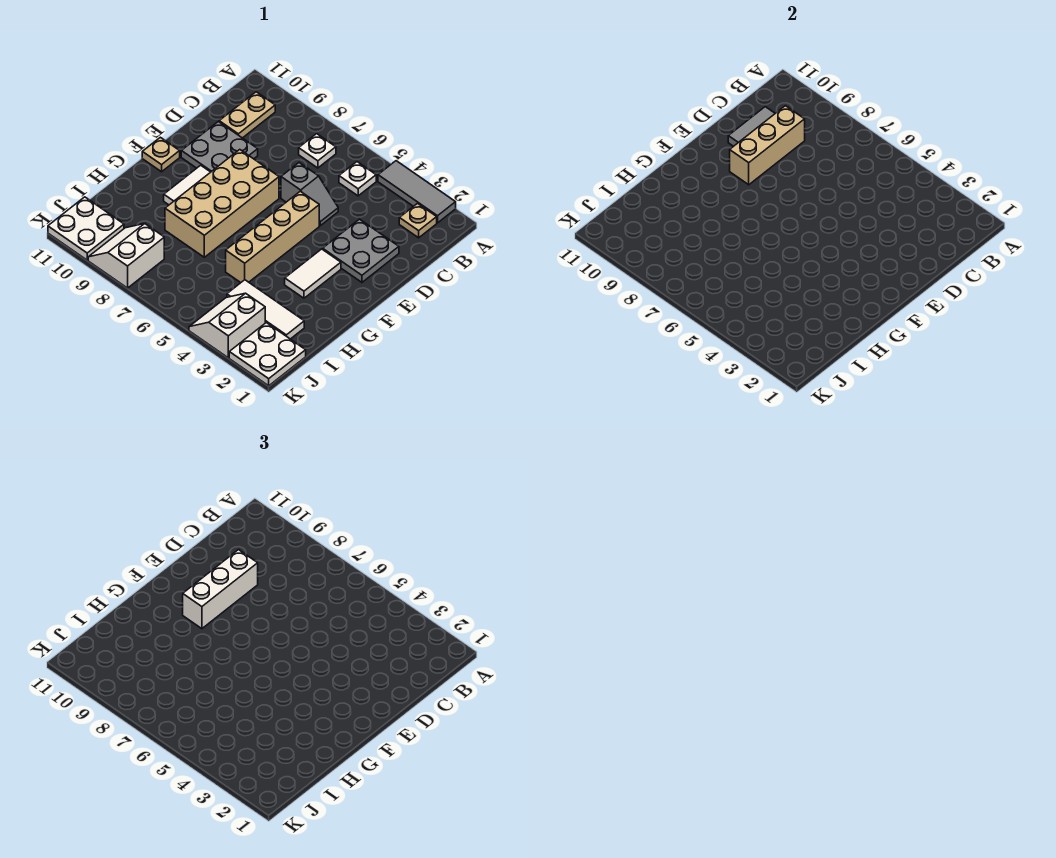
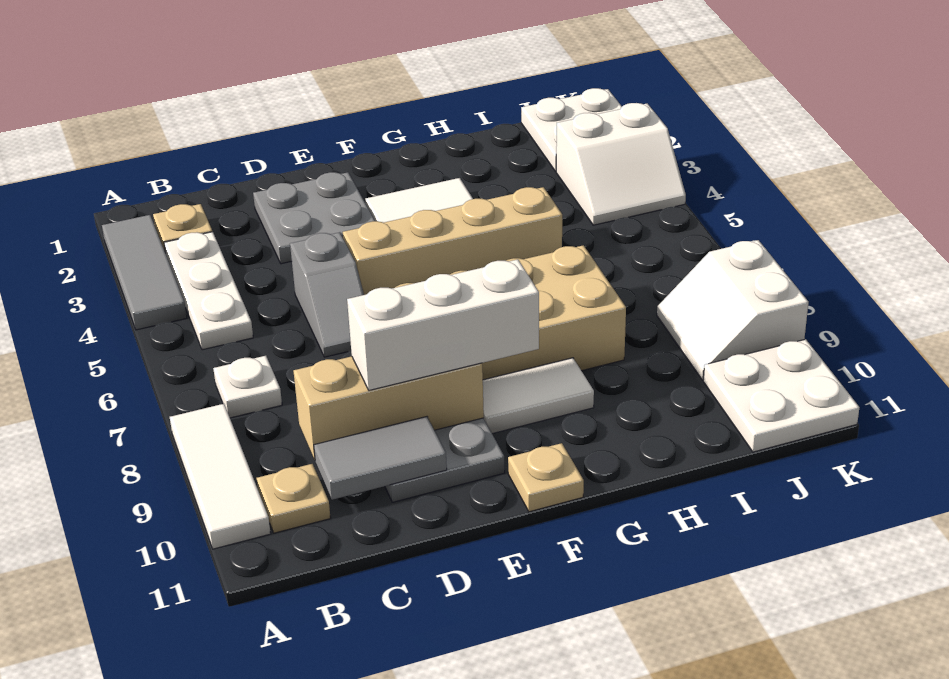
white 1x1 plate [339,162,376,196] -> white 1x3 plate [164,232,253,350]
tan 1x2 plate [219,92,275,138] -> tan 1x1 plate [257,464,330,533]
grey 1x2 slope [281,163,338,226] -> grey 1x2 slope turned to [290,232,364,357]
white 1x3 tile [227,280,304,339] -> white 1x3 tile moved to [170,404,271,549]
white 2x2 slope [88,224,164,288] -> white 2x2 slope turned to [657,240,808,380]

